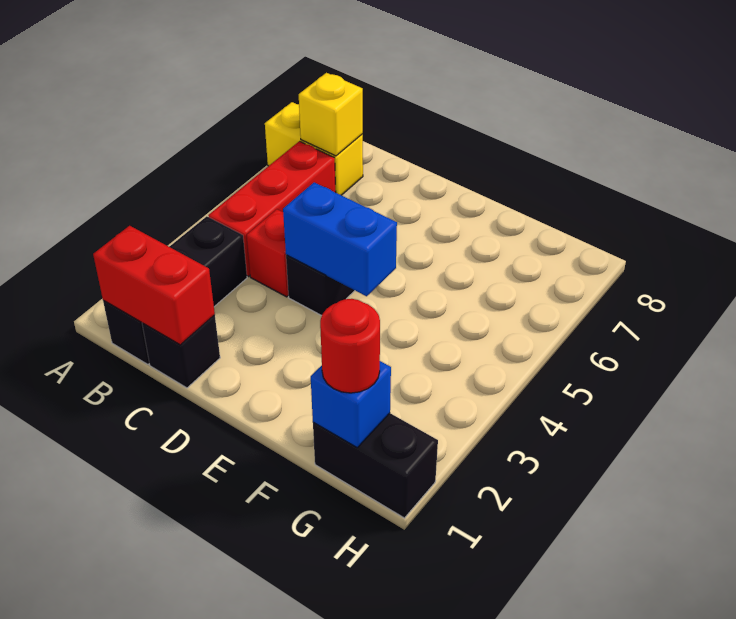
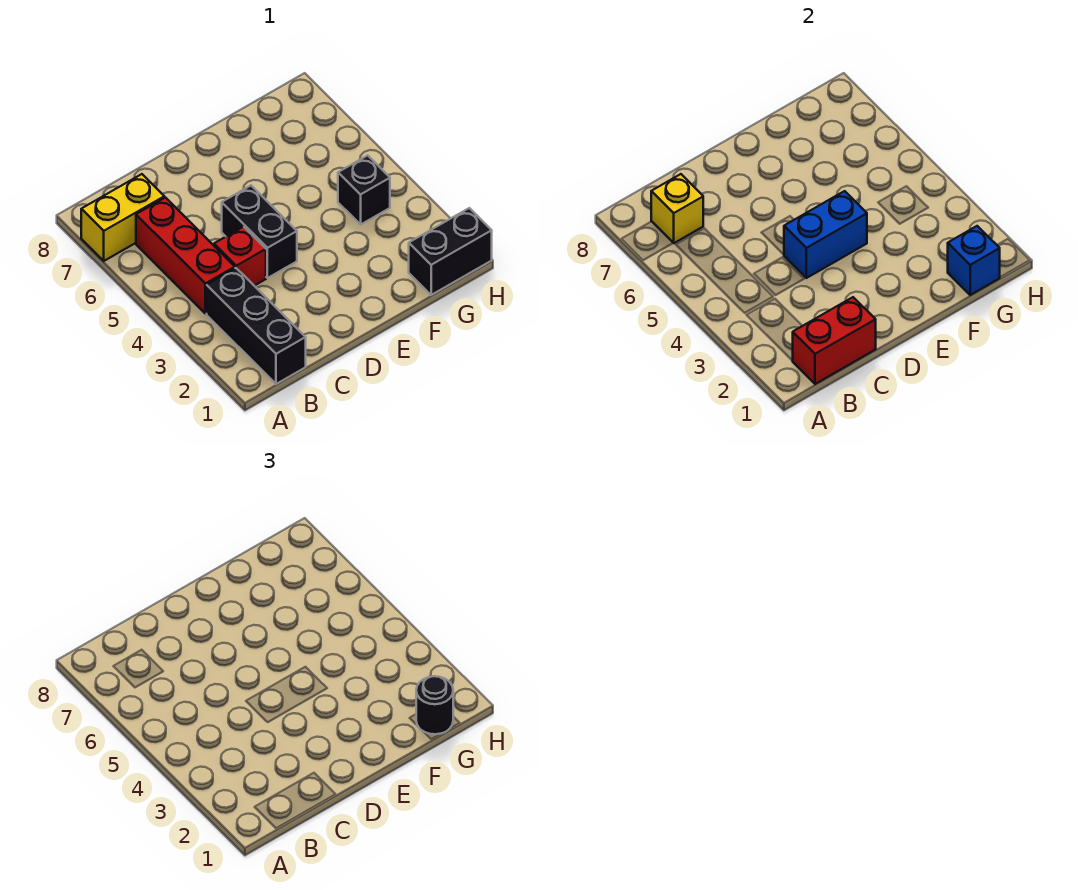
black 1x1 brick [142,315,220,388] -> black 1x1 brick moved to [338,155,390,224]
red 1x1 round brick [320,299,380,393] -> black 1x1 round brick [416,676,453,734]

